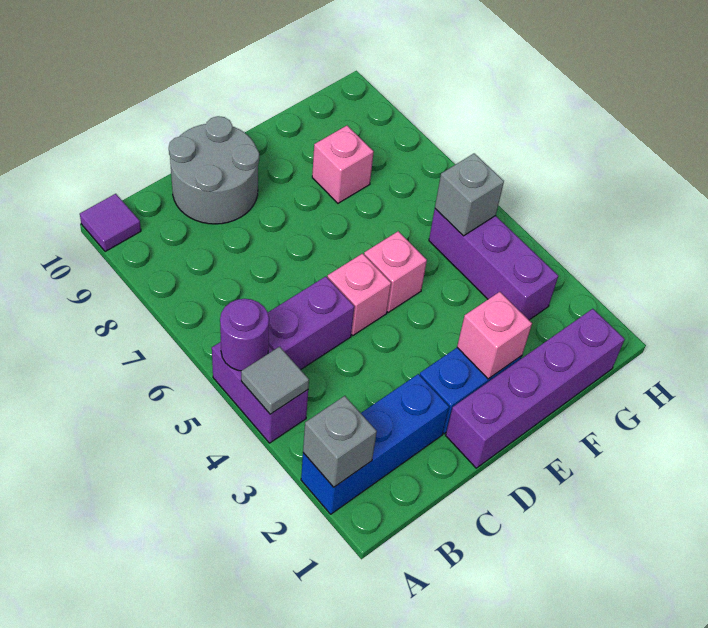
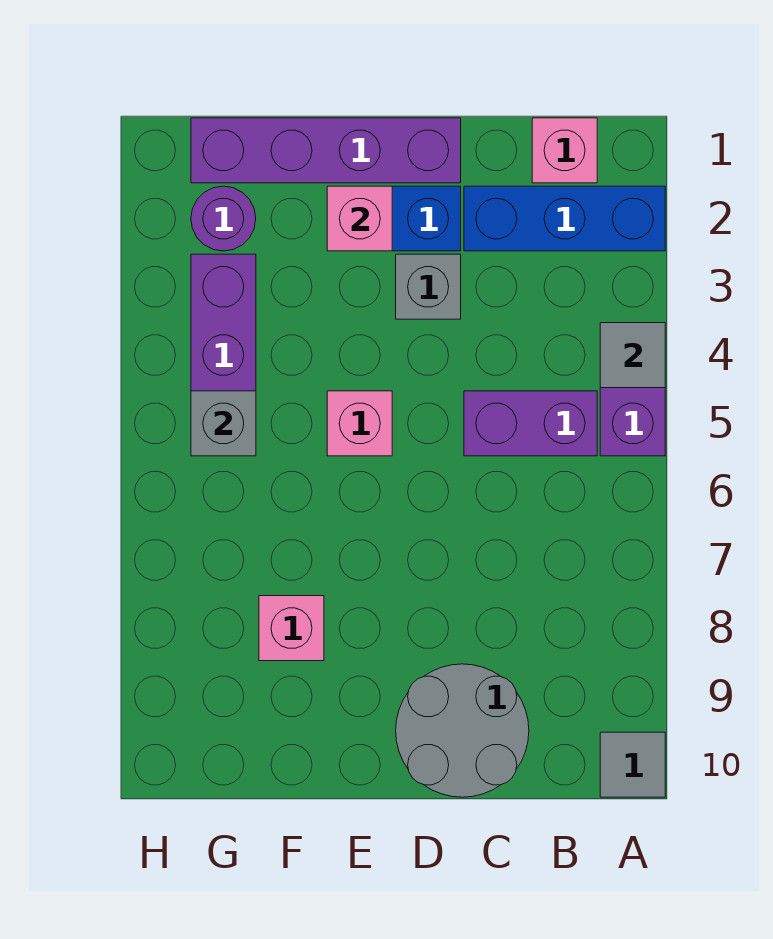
grey 1x1 brick [303,396,377,487] -> grey 1x1 brick moved to [396,254,461,319]
purple 1x1 round brick [220,299,269,371] -> purple 1x1 round brick moved to [191,186,256,251]
purple 1x1 tile [80,194,141,252] -> grey 1x1 tile [600,732,665,797]
pink 1x1 brick [328,254,391,335] -> pink 1x1 brick moved to [532,118,597,183]

